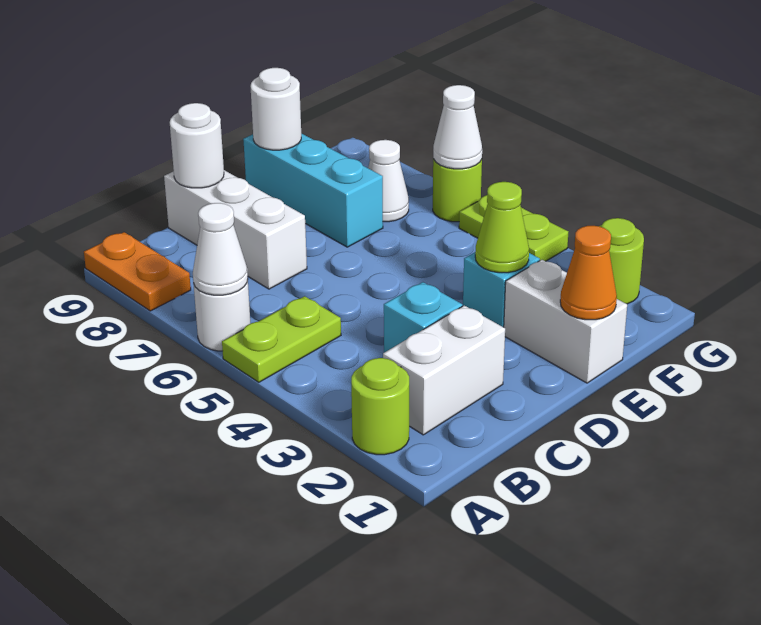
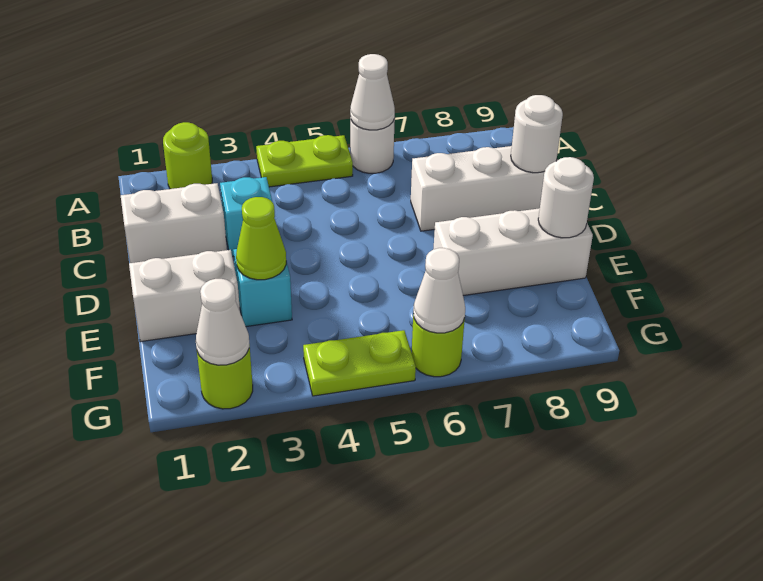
lime 1x2 plate [222,296,341,382] -> lime 1x2 plate turned to [256,135,353,187]
orange 1x2 plate [84,232,191,311] -> none
white 1x2 brick [383,305,505,435] -> white 1x2 brick turned to [121,183,227,263]
orange 1x1 cone [560,226,617,320] -> none
cyan 1x3 brick [243,133,383,247] -> white 1x3 brick [434,208,593,296]
white 1x1 cone [368,140,409,222] -> white 1x1 cone moved to [196,279,249,365]

